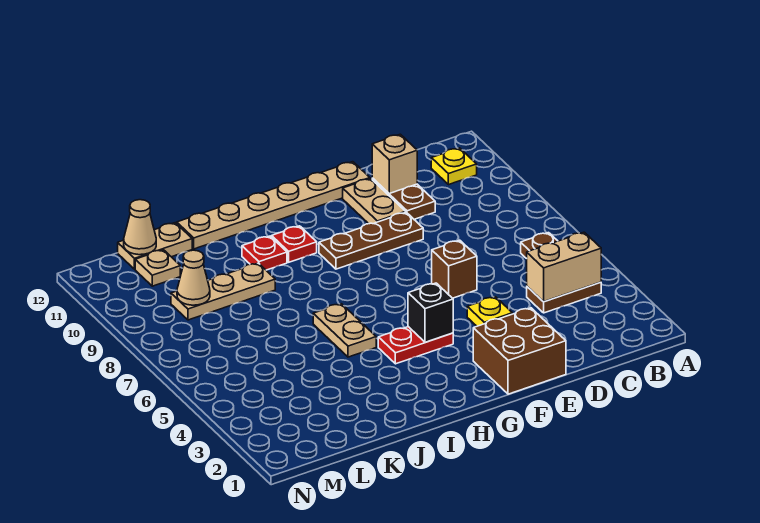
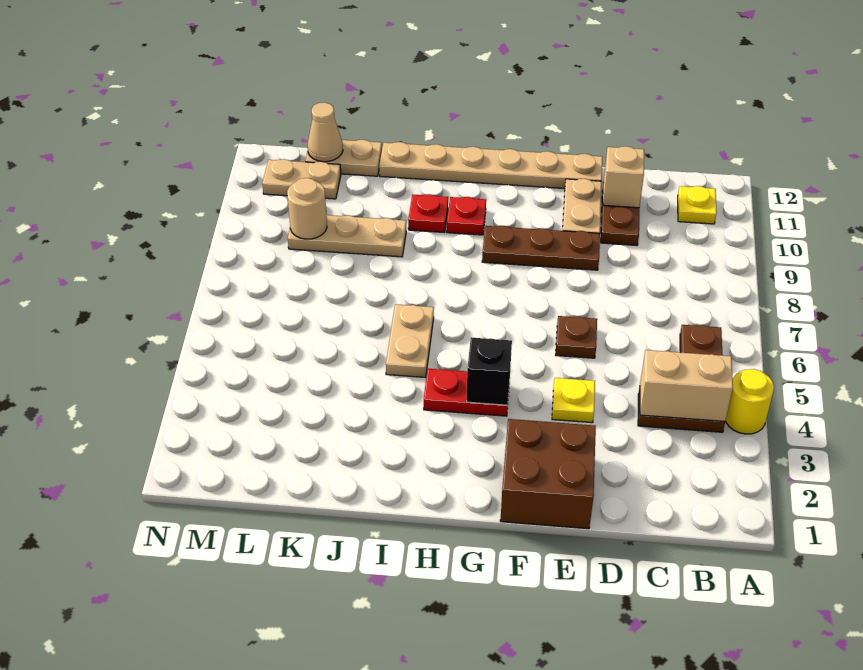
none -> yellow 1x1 round brick [725,369,774,434]
brown 1x1 brick [432,240,477,298] -> brown 1x1 plate [556,316,597,358]
tan 1x1 cone [177,250,210,305] -> tan 1x1 round brick [287,178,327,239]
tan 1x1 plate [135,250,180,286] -> tan 1x2 plate [262,159,341,199]

